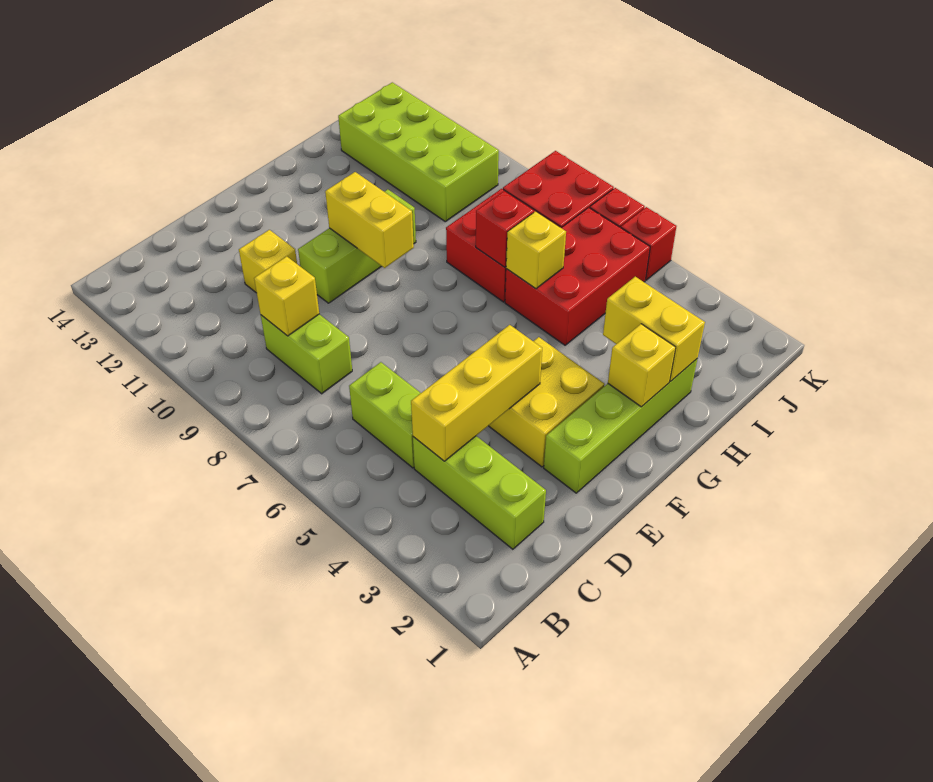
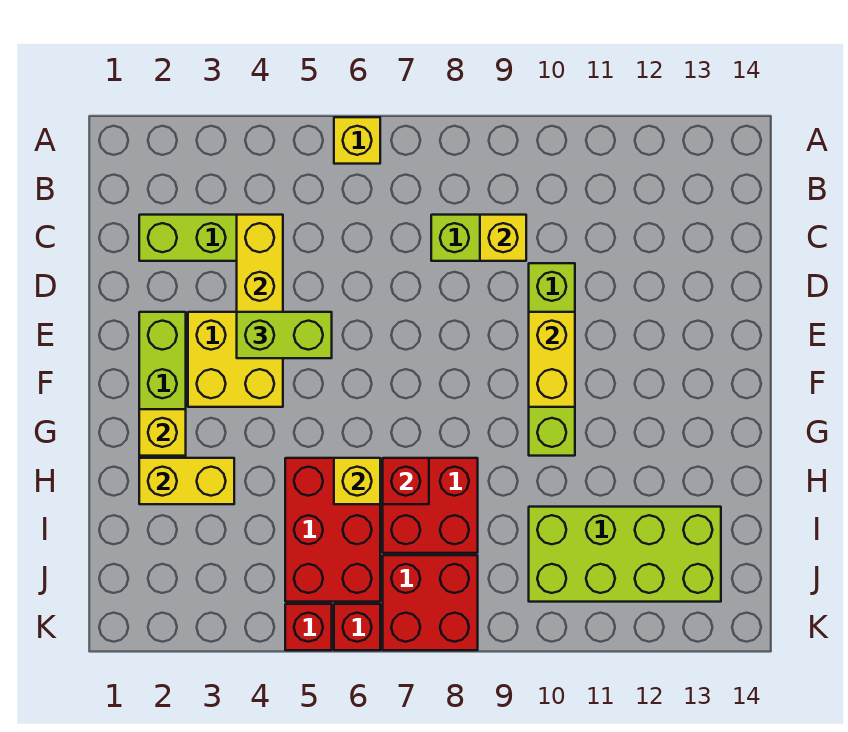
lime 1x2 brick [349,362,421,468] -> lime 1x2 brick moved to [237,312,332,358]
yellow 1x1 brick [239,230,297,293] -> yellow 1x1 brick moved to [334,117,380,164]
lime 1x3 brick [298,189,416,303] -> lime 1x4 brick [529,263,575,456]
yellow 1x2 brick [325,172,414,268] -> yellow 1x2 brick turned to [529,312,575,407]

